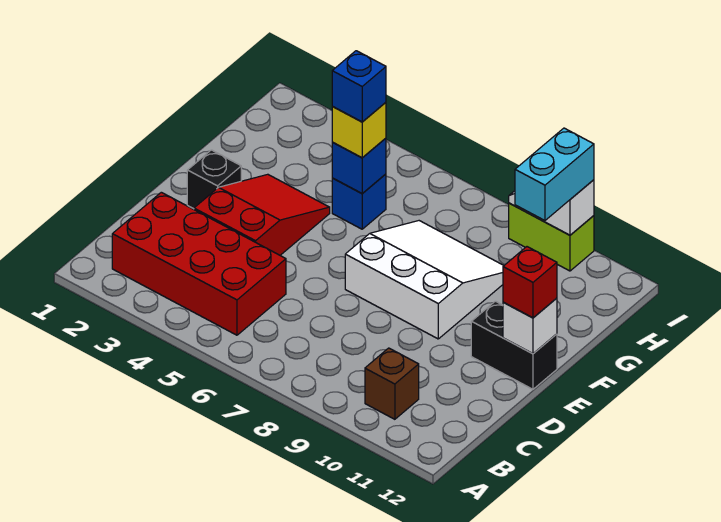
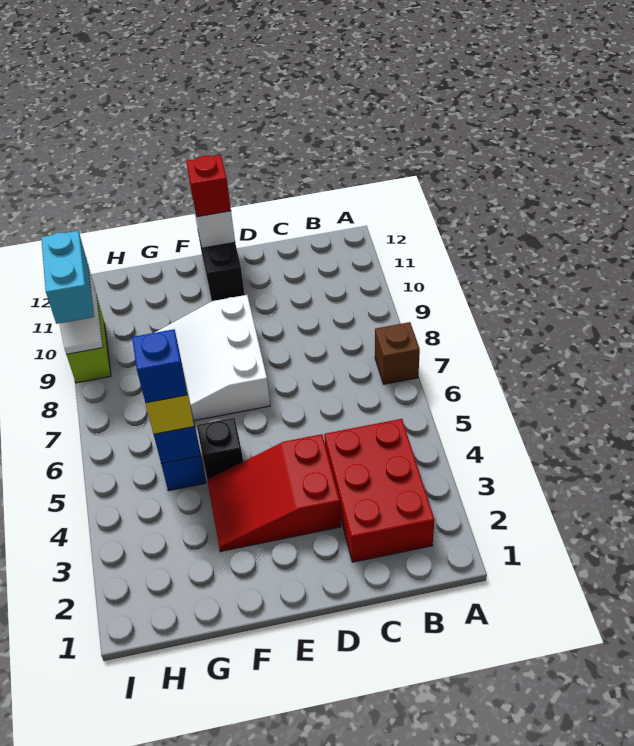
red 2x4 brick [112,192,286,335] -> red 2x3 brick [324,419,435,562]
brown 1x1 brick [365,348,419,419] -> brown 1x1 brick moved to [375,322,420,384]
black 1x1 brick [187,150,241,209] -> black 1x1 brick moved to [197,418,243,480]
cyan 1x2 brick [515,128,594,220] -> cyan 1x2 brick turned to [41,231,94,324]

